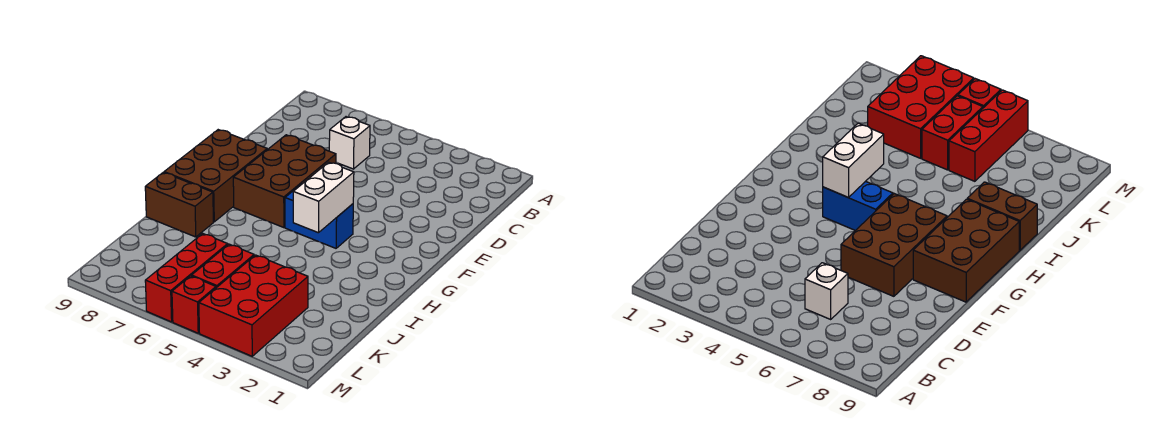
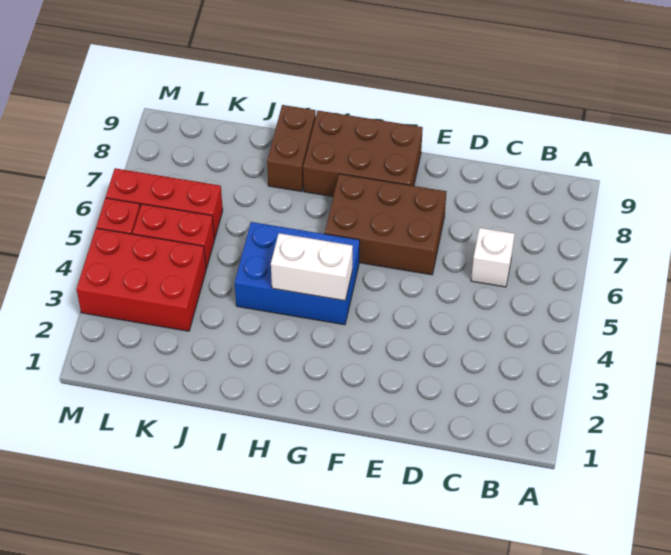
blue 1x2 brick [285,184,353,248] -> blue 2x3 brick [235,222,360,325]

